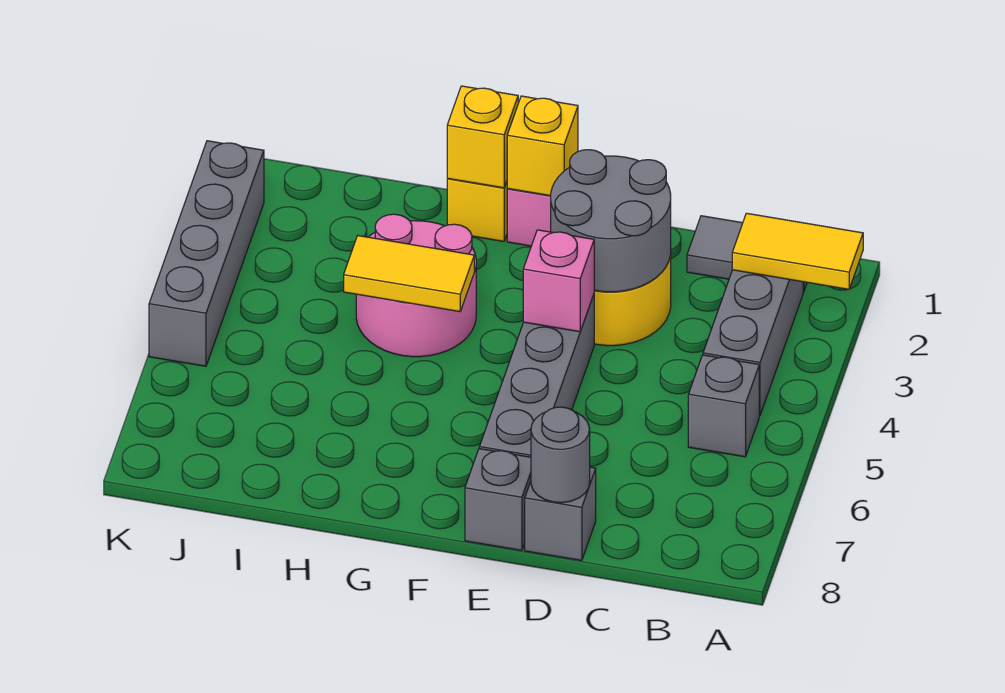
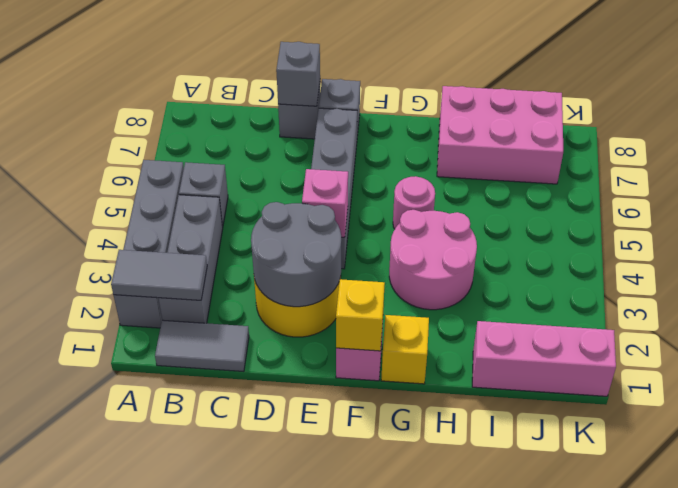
yellow 1x2 tile [732,213,863,289] -> grey 1x2 tile [111,250,207,300]
grey 1x1 round brick [531,407,590,503] -> grey 1x1 brick [276,42,320,106]
yellow 1x1 brick [447,86,518,188] -> none
yellow 1x2 tile [344,236,474,312] -> none
none -> pink 1x1 round brick [393,176,435,229]
none -> pink 2x3 brick [437,86,563,184]
none -> pink 1x3 brick [472,321,616,396]
grey 1x4 brick [149,141,264,366] -> grey 1x4 brick moved to [114,160,184,328]

